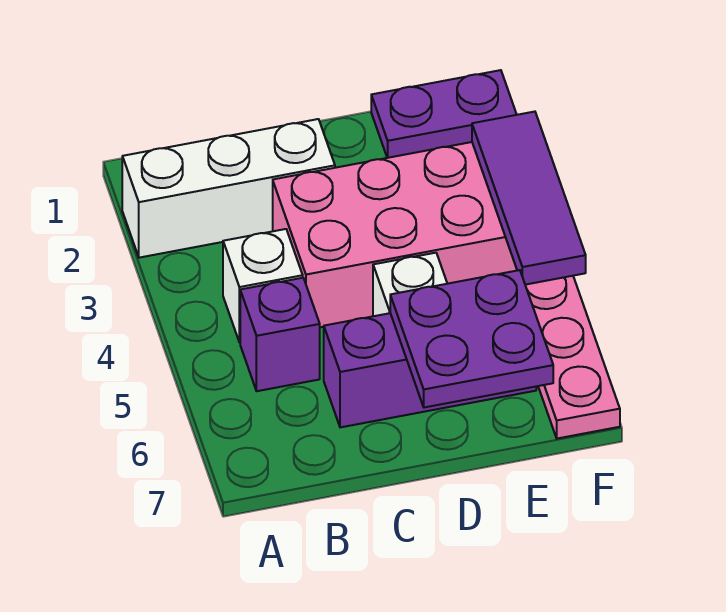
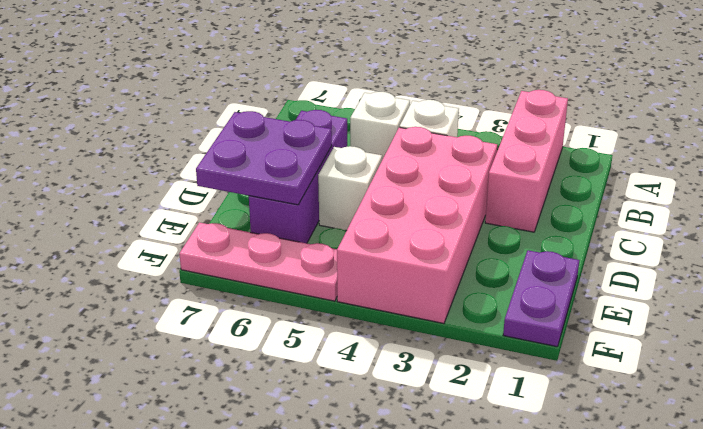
white 1x3 brick [122,119,335,258] -> pink 1x3 brick [485,90,568,232]
purple 1x1 brick [240,278,320,391] -> white 1x1 brick [350,92,410,160]
purple 1x3 tile [472,112,586,285] -> none

